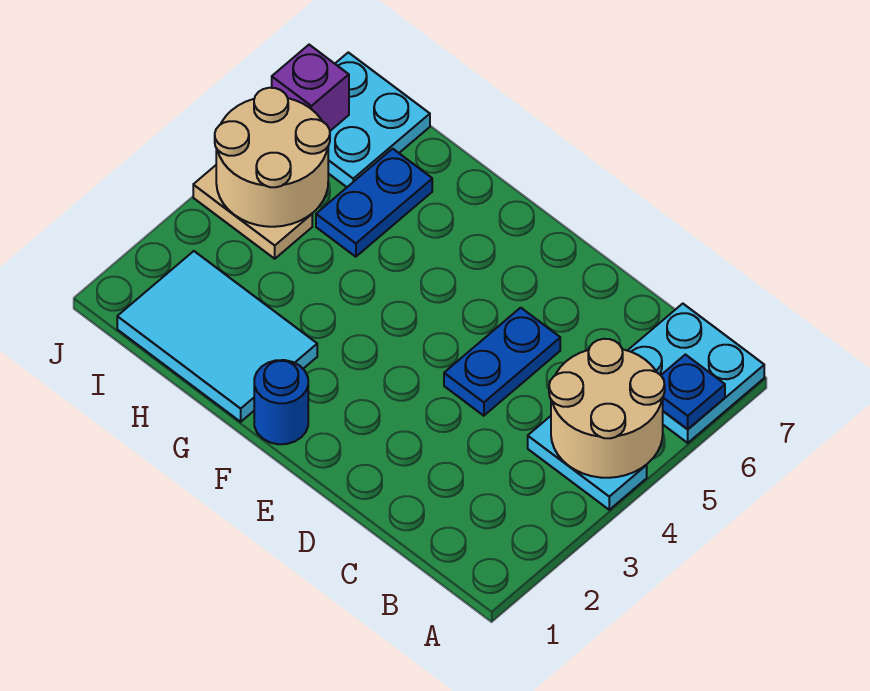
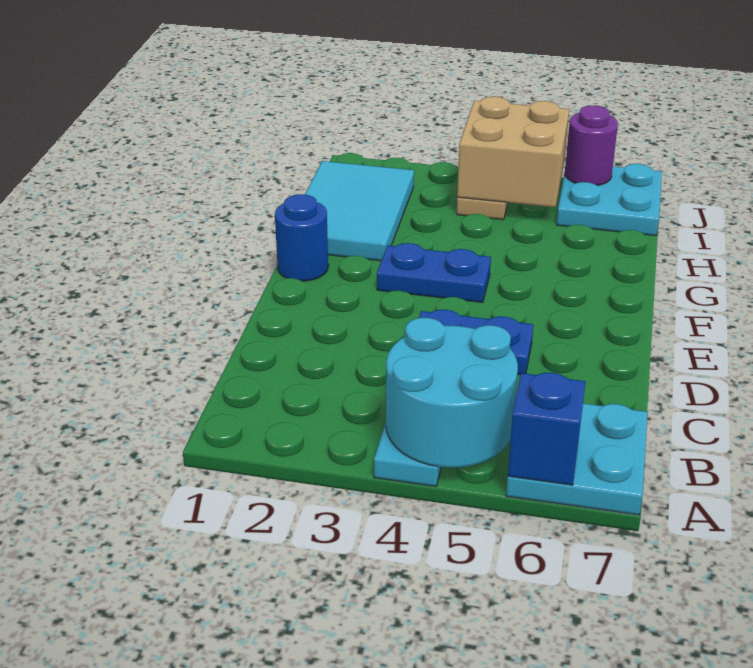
tan 2x2 round brick [549,339,665,478] -> cyan 2x2 round brick [386,318,518,467]
blue 1x1 plate [661,355,725,429] -> blue 1x1 brick [508,373,586,485]
blue 1x2 plate [316,149,432,257] -> blue 1x2 plate moved to [377,243,491,302]
tan 2x2 round brick [215,88,330,227] -> tan 2x2 brick [457,97,569,207]
purple 1x1 brick [272,45,349,131] -> purple 1x1 round brick [565,106,618,185]

